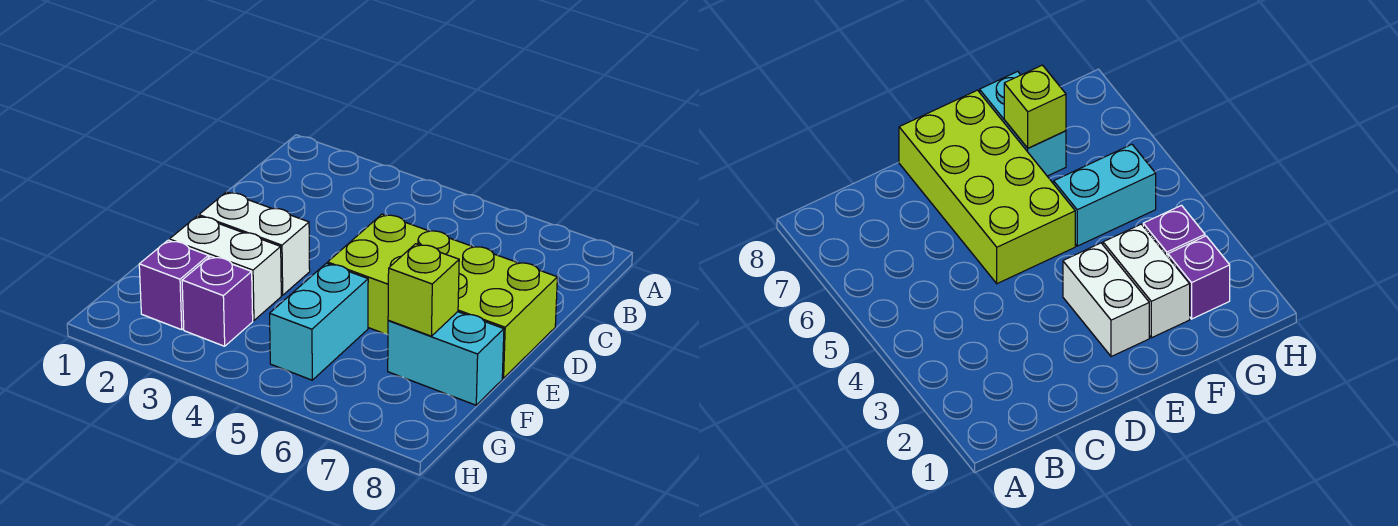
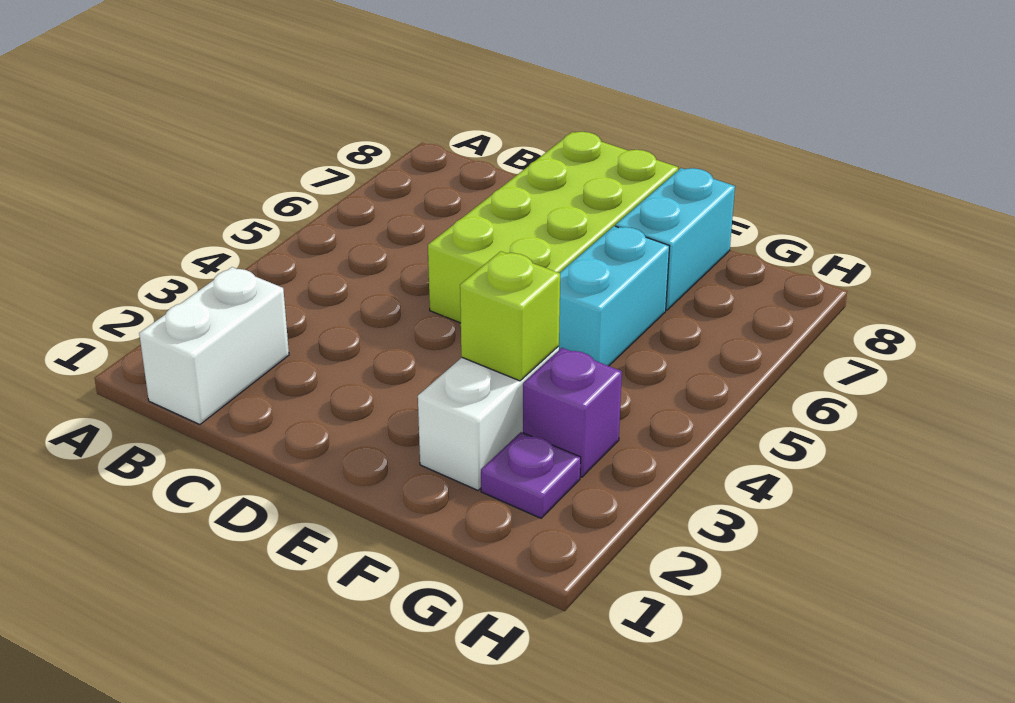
white 1x2 brick [199,192,310,295] -> white 1x2 brick moved to [139,267,289,425]
cyan 1x2 brick [270,263,368,380] -> cyan 1x2 brick turned to [559,226,670,366]
lime 1x1 brick [388,244,459,336] -> lime 1x1 brick moved to [460,251,560,381]
purple 1x1 brick [139,240,209,330] -> purple 1x1 plate [481,432,581,518]

